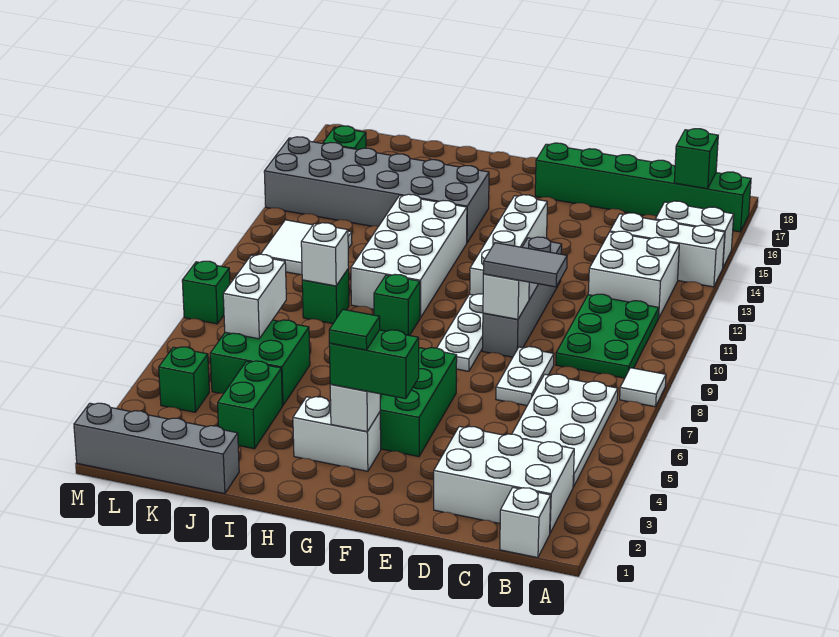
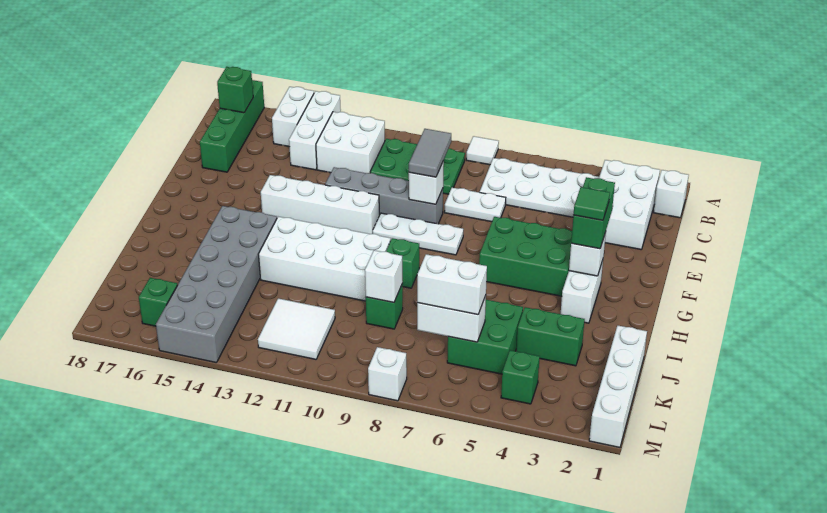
green 1x6 brick [535,143,751,232] -> green 1x4 brick [200,80,264,172]
grey 1x4 brick [74,403,239,494] -> white 1x4 brick [589,326,647,447]
none -> white 1x2 brick [417,254,487,315]
green 1x1 brick [182,261,230,324] -> white 1x1 brick [368,347,407,401]

